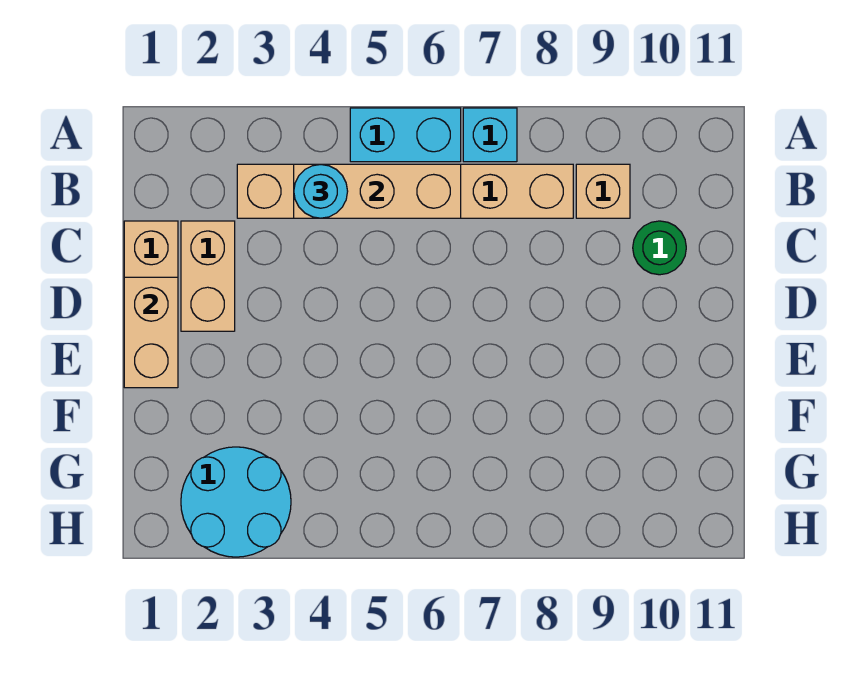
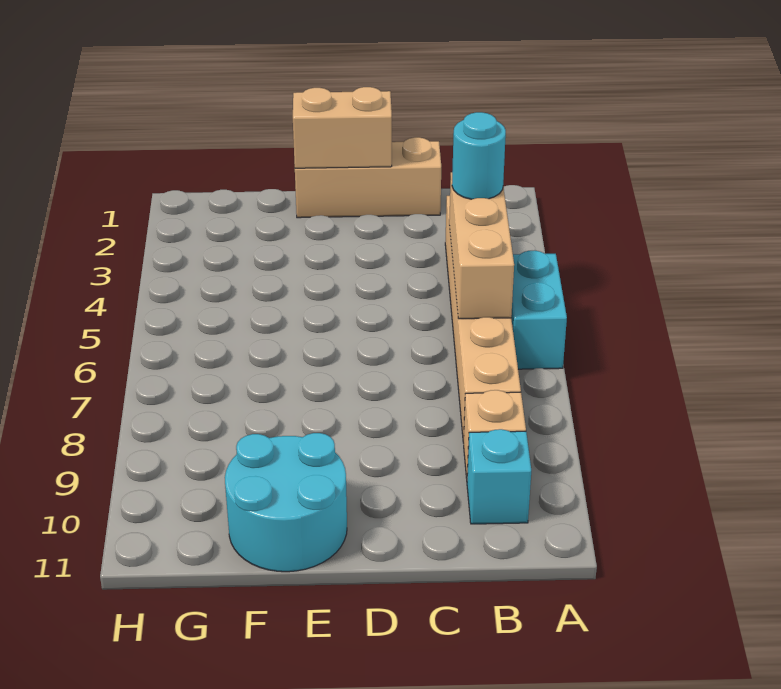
cyan 1x1 brick [463,108,517,162] -> cyan 1x1 brick moved to [467,429,531,524]
tan 1x2 brick [181,221,235,331] -> none
green 1x1 round brick [633,221,686,275] -> none
cyan 2x2 round brick [181,447,291,557] -> cyan 2x2 round brick moved to [225,433,347,572]

